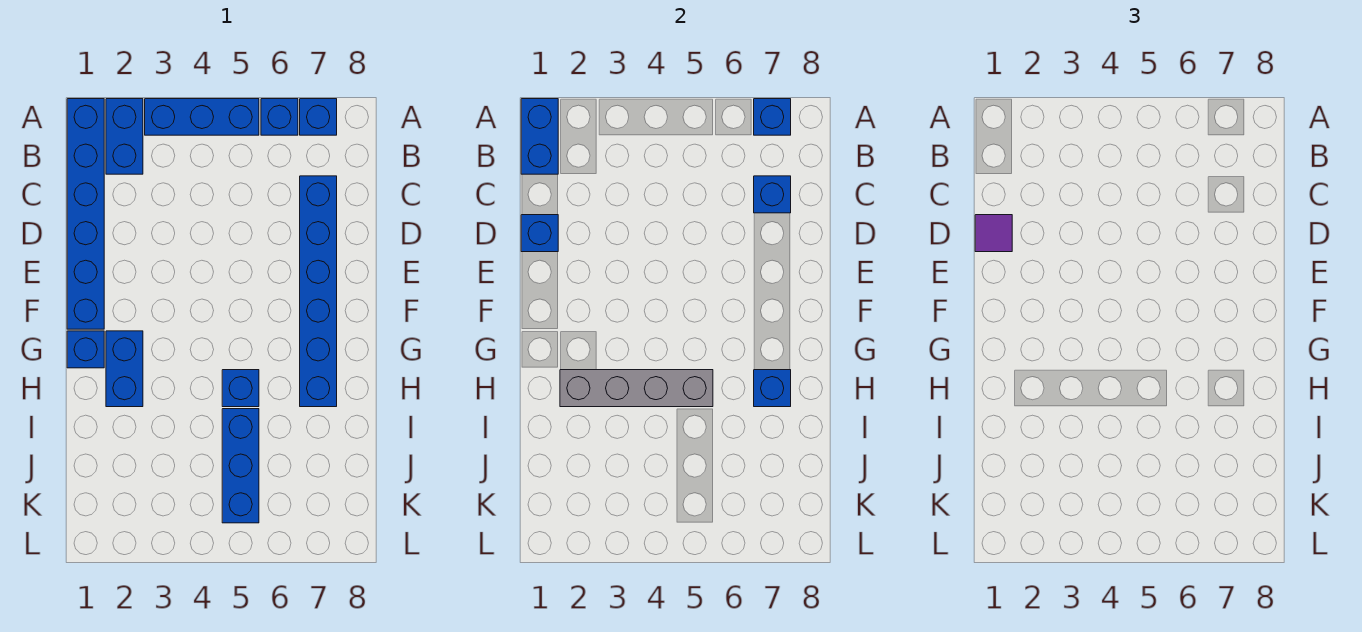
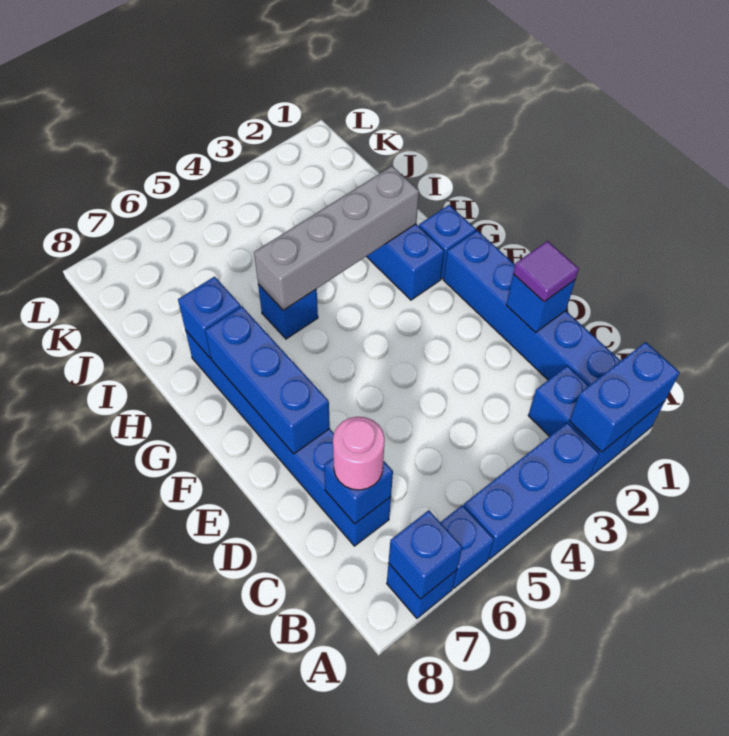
blue 1x2 brick [521,99,558,174] -> blue 1x2 brick turned to [569,342,680,452]
none -> pink 1x1 round brick [333,417,385,490]
blue 1x3 brick [222,409,259,523] -> blue 1x3 brick moved to [205,307,330,454]

